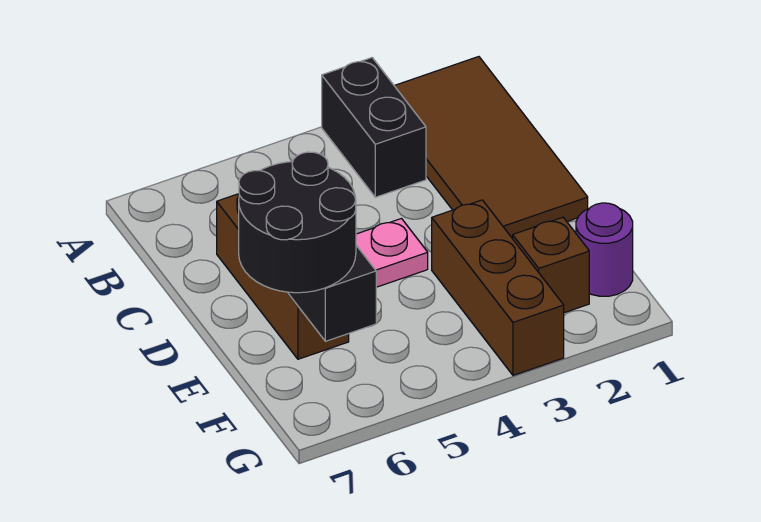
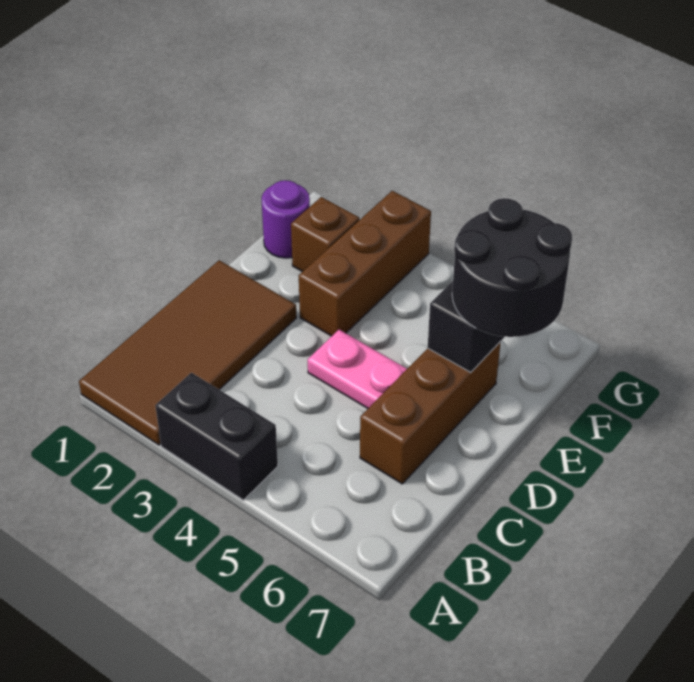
black 1x2 brick [322,58,426,197] -> black 1x2 brick turned to [155,373,278,500]

